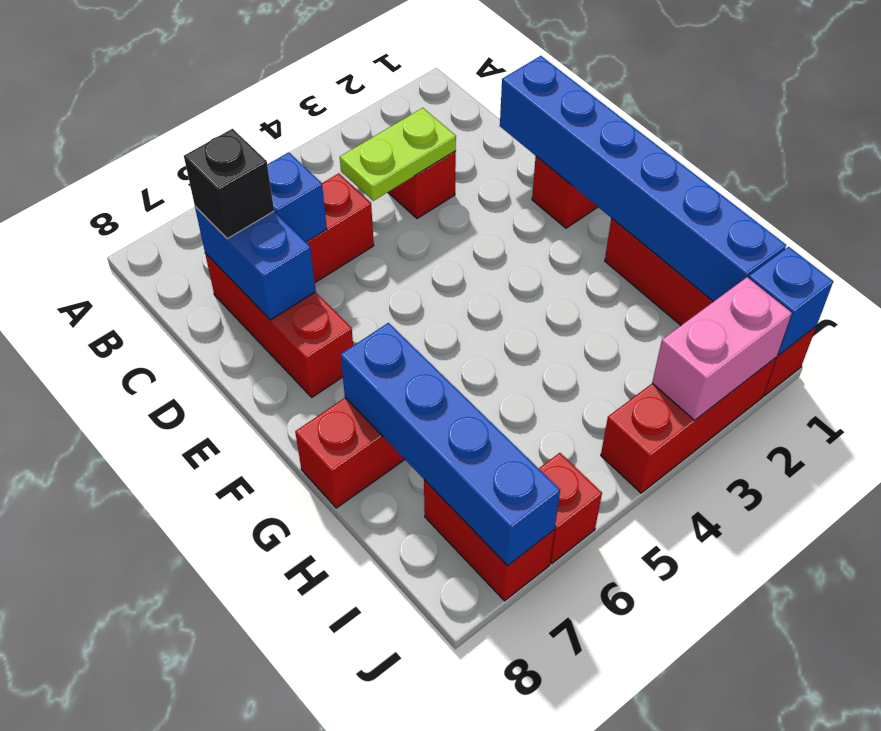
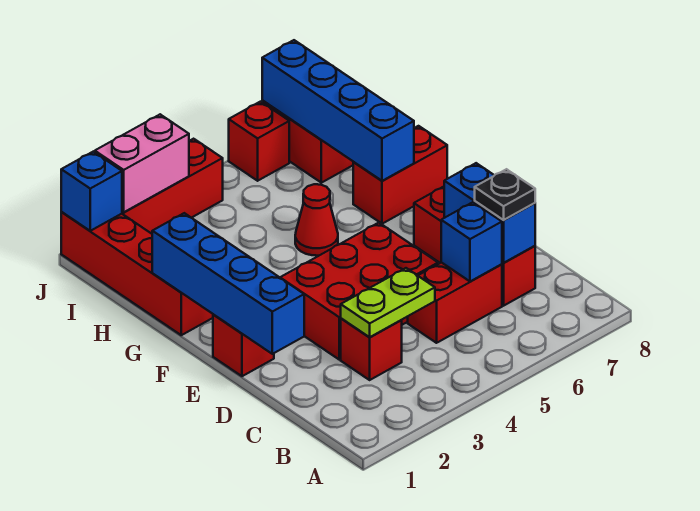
black 1x1 brick [184,129,274,239] -> black 1x1 plate [475,169,535,220]
blue 1x6 brick [500,56,786,302] -> blue 1x4 brick [152,213,304,354]
none -> red 2x3 brick [280,223,438,360]
none -> red 1x1 cone [295,184,338,256]

